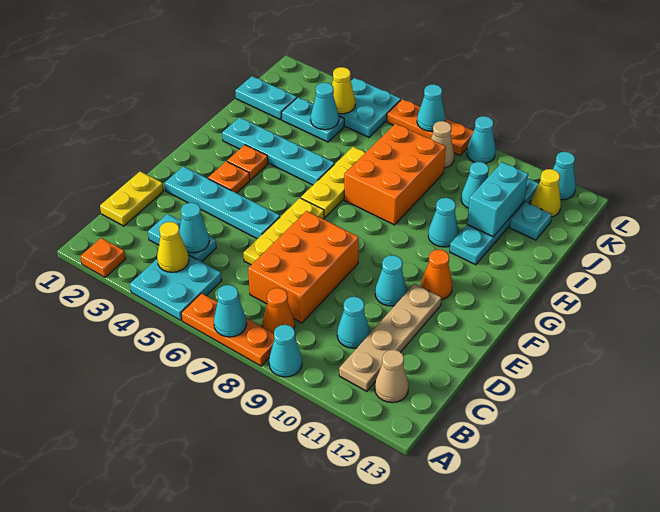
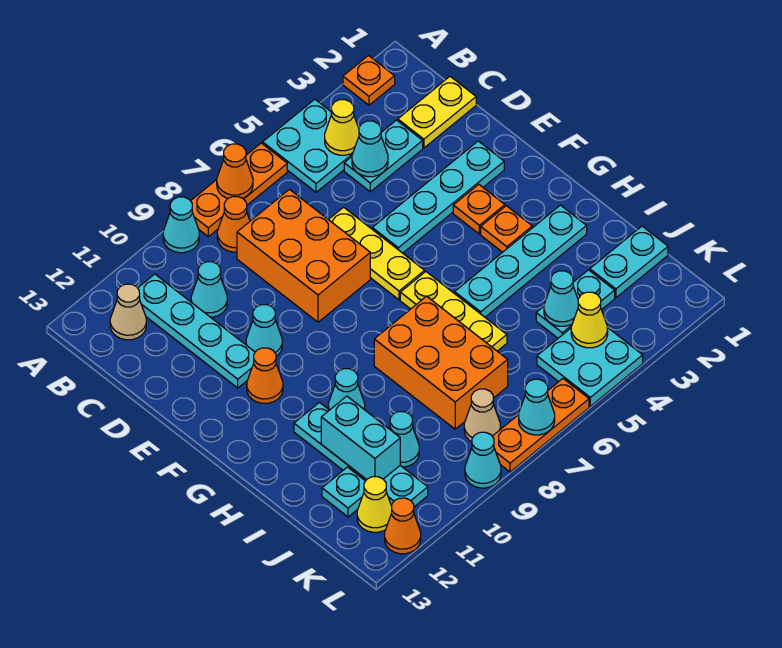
cyan 1x1 cone [214,285,247,337] -> orange 1x1 cone [217,144,253,198]
tan 1x4 plate [339,284,441,391] -> cyan 1x4 plate [138,274,255,388]
yellow 1x2 plate [100,171,163,226] -> yellow 1x2 plate turned to [398,77,476,148]
cyan 1x1 cone [553,152,576,200] -> orange 1x1 cone [385,498,421,554]

